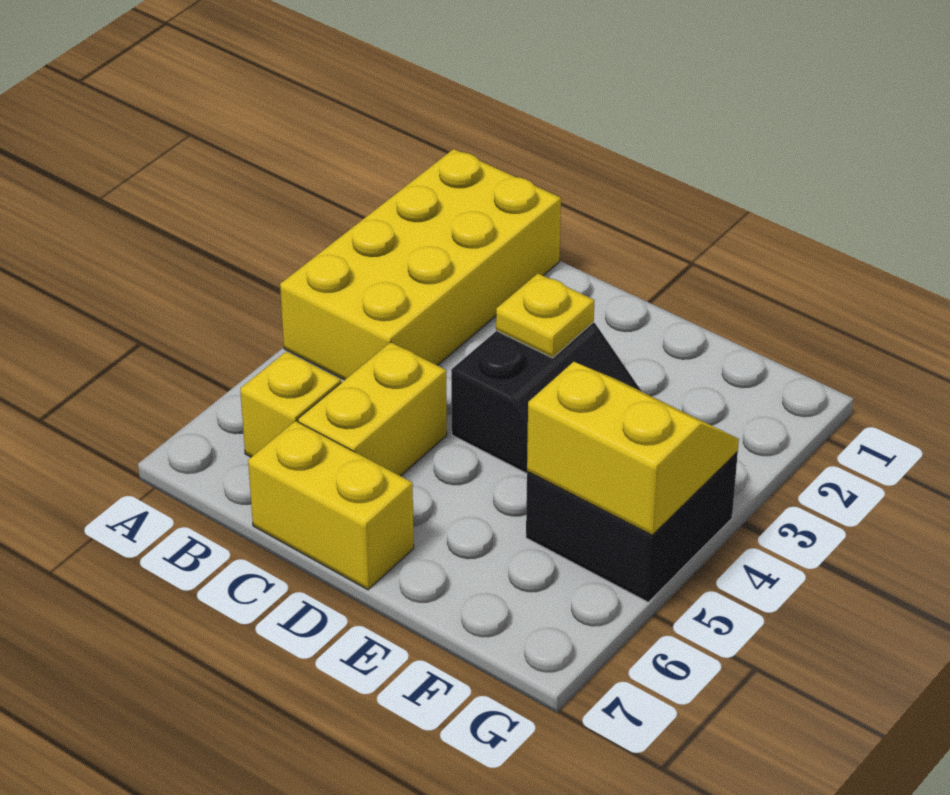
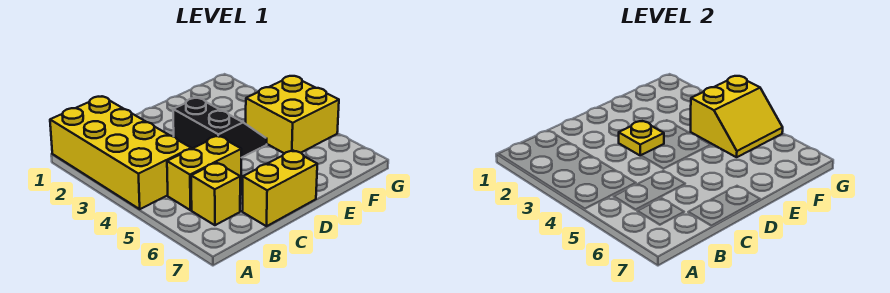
yellow 1x2 brick [298,342,447,476] -> yellow 1x2 brick turned to [167,136,241,210]
black 2x2 brick [526,452,738,602] -> yellow 2x2 brick [246,76,339,154]
yellow 2x2 slope [527,362,739,535] -> yellow 2x2 slope turned to [691,76,783,157]

